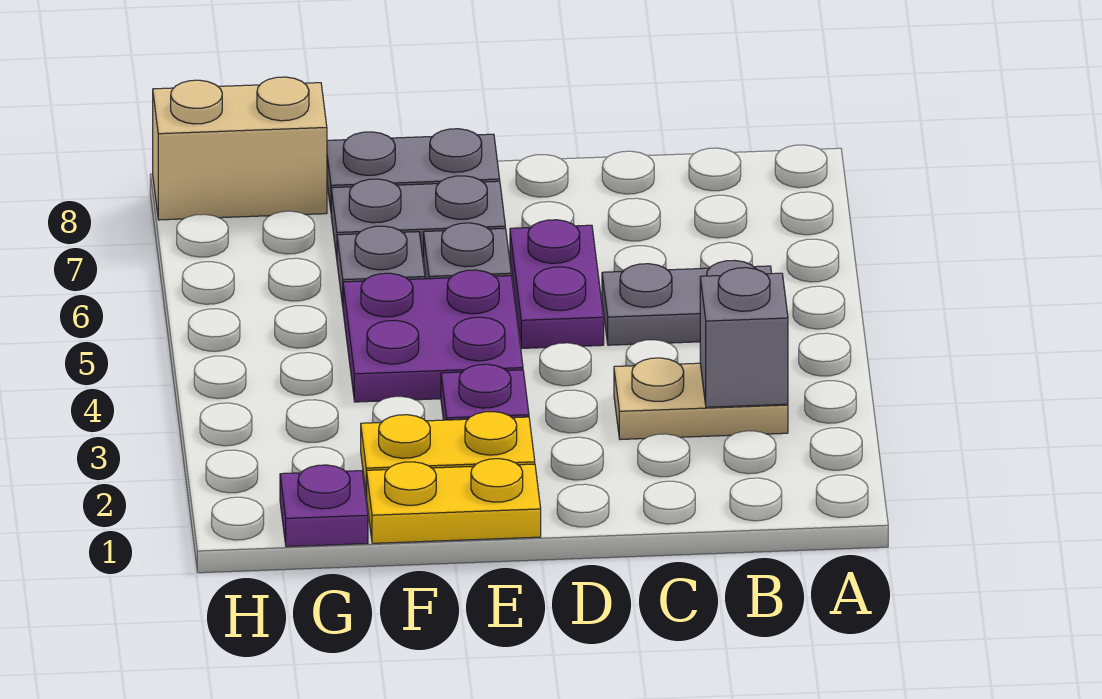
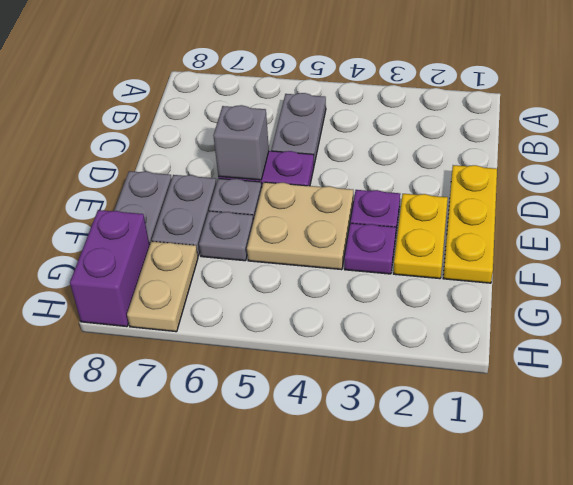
tan 1x2 plate [614,358,788,439] -> tan 1x2 plate moved to [127,241,198,332]
grey 1x1 brick [700,268,788,407] -> grey 1x1 brick moved to [213,105,269,180]
yellow 1x2 plate [367,459,541,543] -> yellow 1x3 plate [443,165,497,283]
purple 2x2 plate [343,270,523,402] -> tan 2x2 plate [247,182,353,270]
purple 1x1 plate [280,465,368,547] -> purple 1x1 plate moved to [344,223,396,274]
tan 1x2 brick [153,77,327,220] -> purple 1x2 brick [70,210,150,327]

